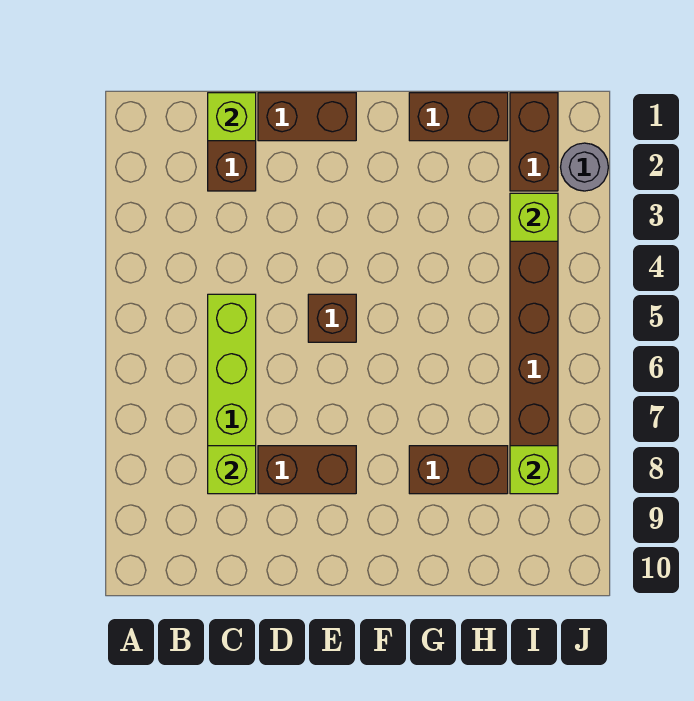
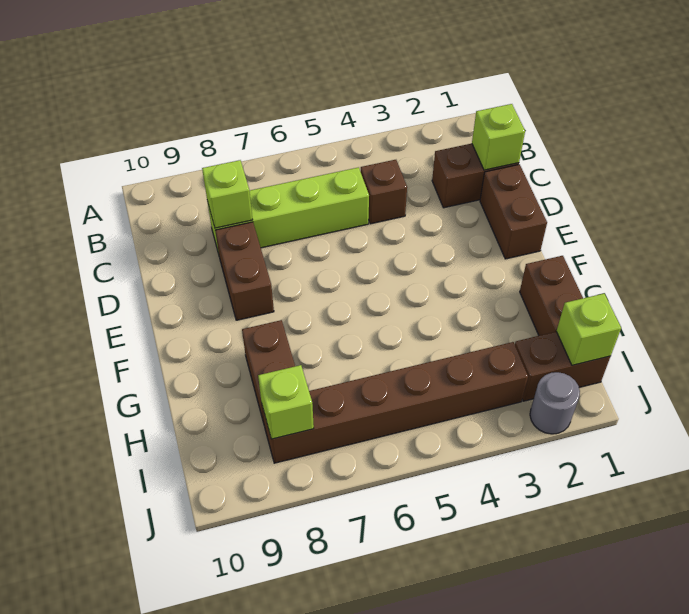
brown 1x1 brick [308,294,356,342] -> brown 1x1 brick moved to [361,160,407,224]
lime 1x1 brick [510,193,558,241] -> lime 1x1 brick moved to [556,294,621,365]

